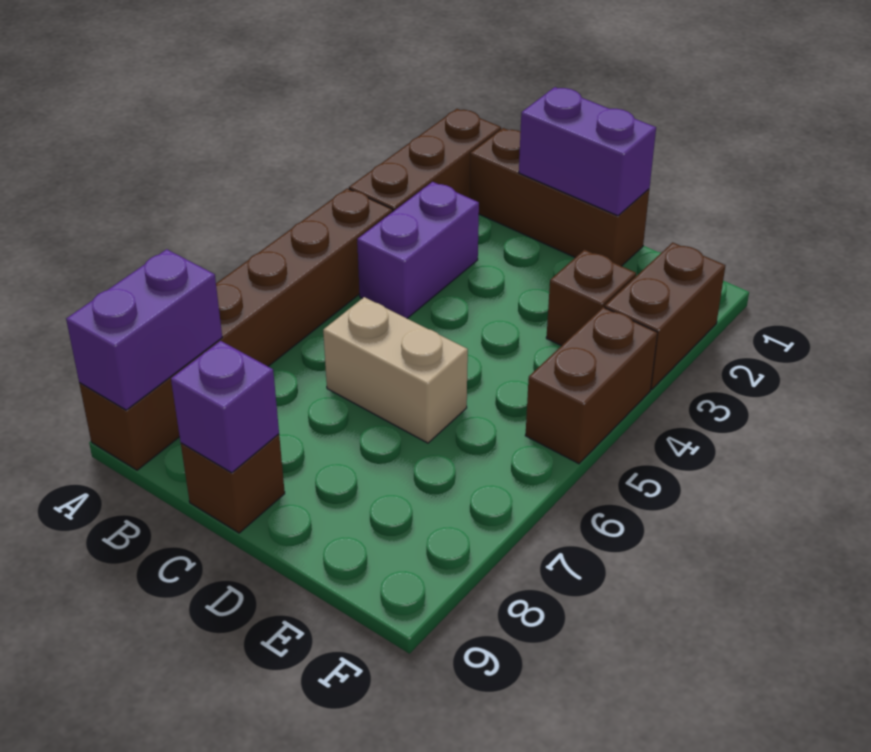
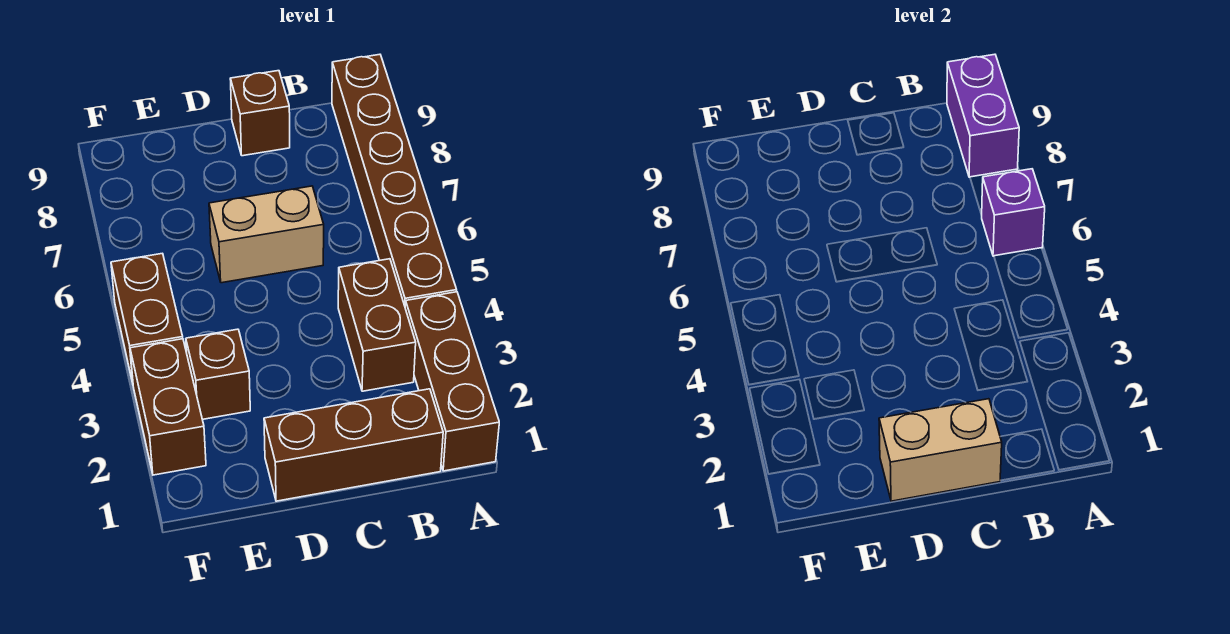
purple 1x2 brick [357,182,479,318] -> brown 1x2 brick [338,259,416,391]
purple 1x2 brick [519,87,656,216] -> tan 1x2 brick [879,399,1002,501]
purple 1x1 brick [171,341,279,473] -> purple 1x1 brick moved to [982,169,1045,256]

